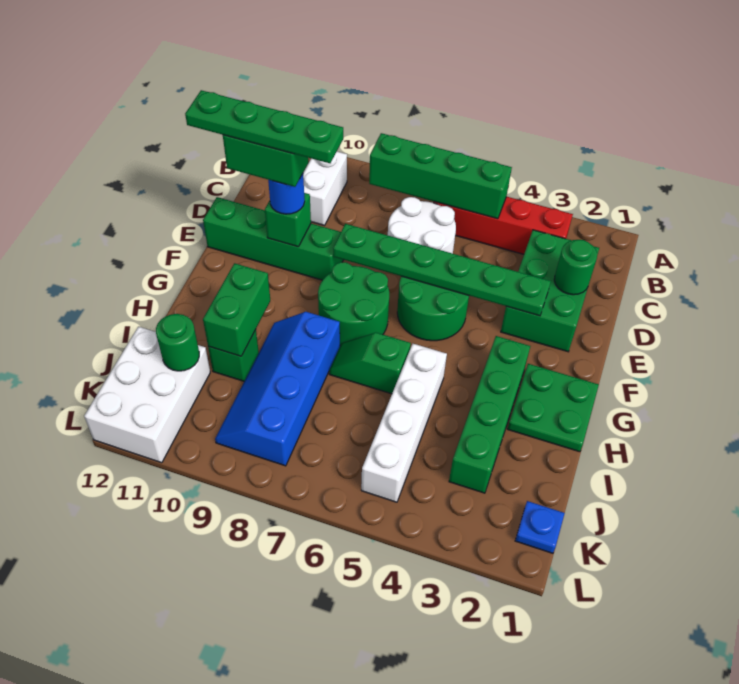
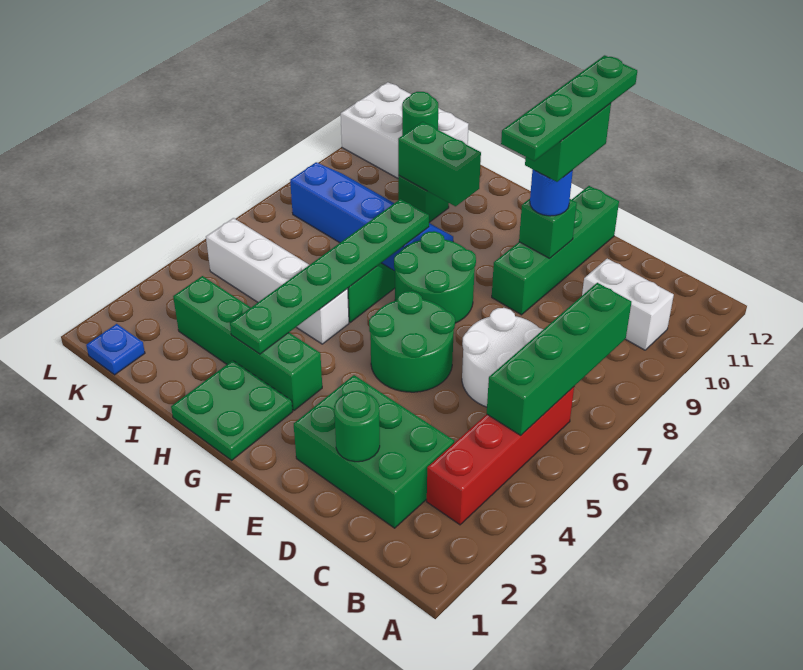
green 1x6 plate [333,224,551,316] -> green 1x6 plate moved to [230,199,429,354]

